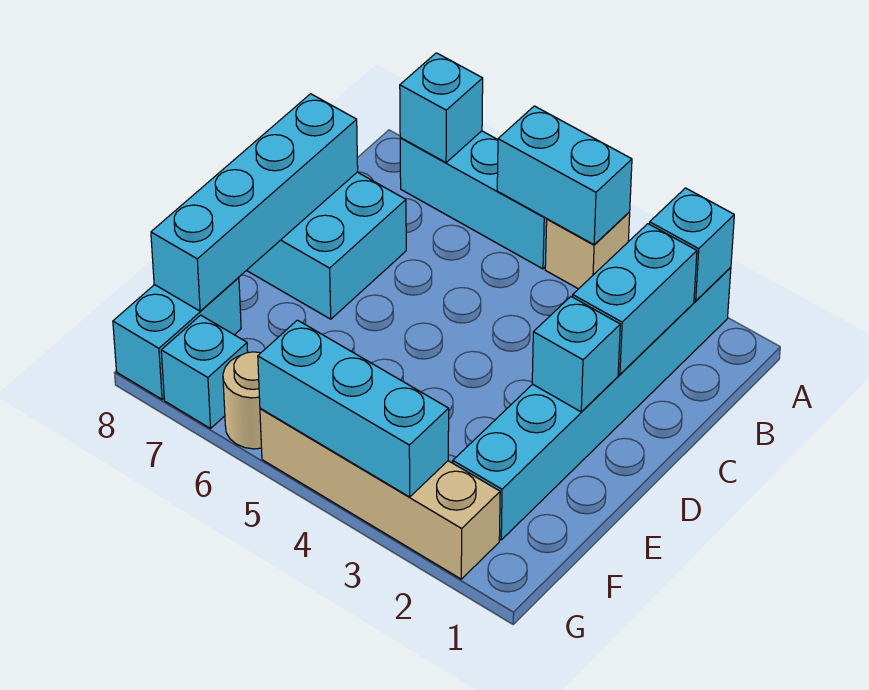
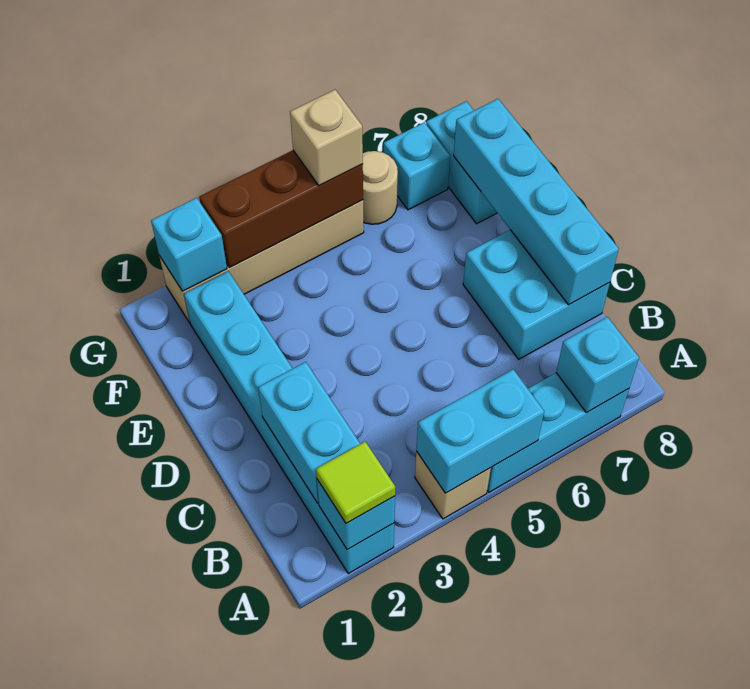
none -> lime 1x1 tile [316,442,395,523]
cyan 1x1 brick [532,297,620,412] -> cyan 1x1 brick moved to [151,198,227,291]
cyan 1x3 brick [258,320,449,497] -> brown 1x3 brick [199,150,363,267]
none -> tan 1x1 brick [290,90,363,185]

